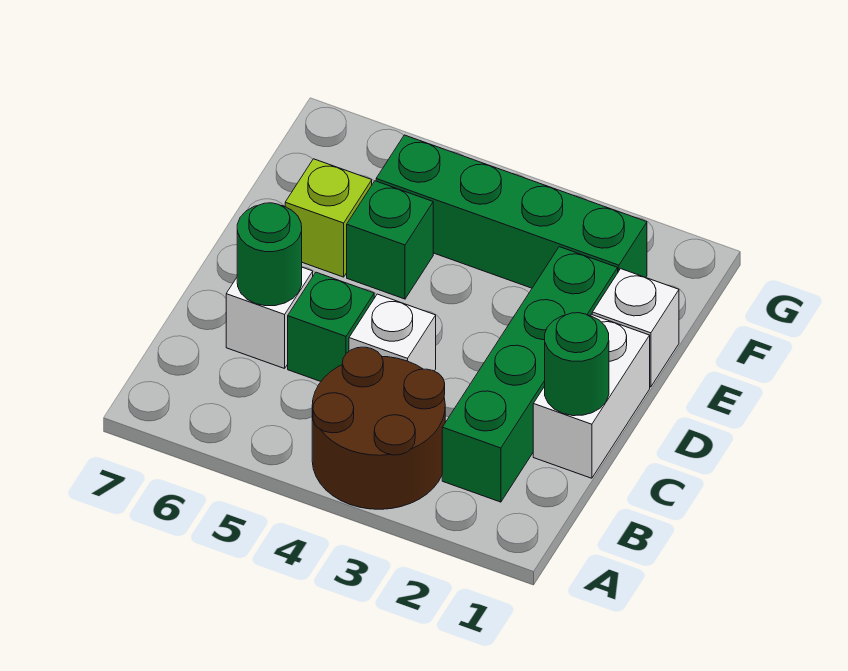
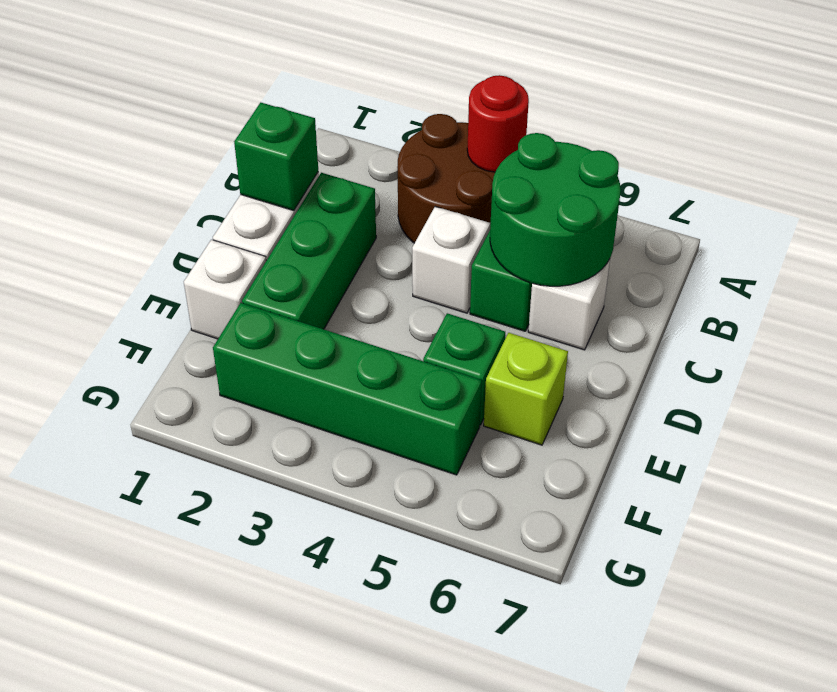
none -> red 1x1 round brick [467,75,529,172]
green 1x4 brick [442,247,618,502] -> green 1x3 brick [242,173,376,329]
green 1x1 round brick [545,313,609,416] -> green 1x1 brick [234,103,318,211]
green 1x1 round brick [237,203,302,306] -> green 2x2 round brick [490,133,621,286]

